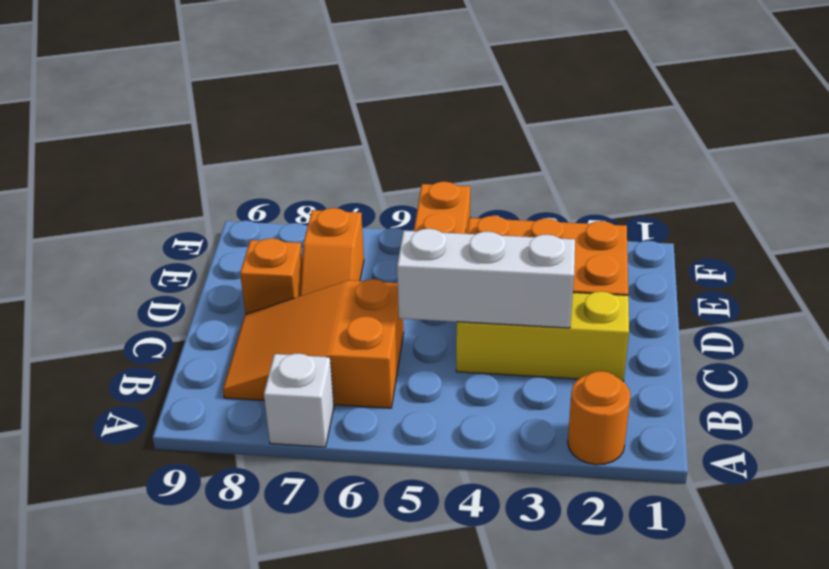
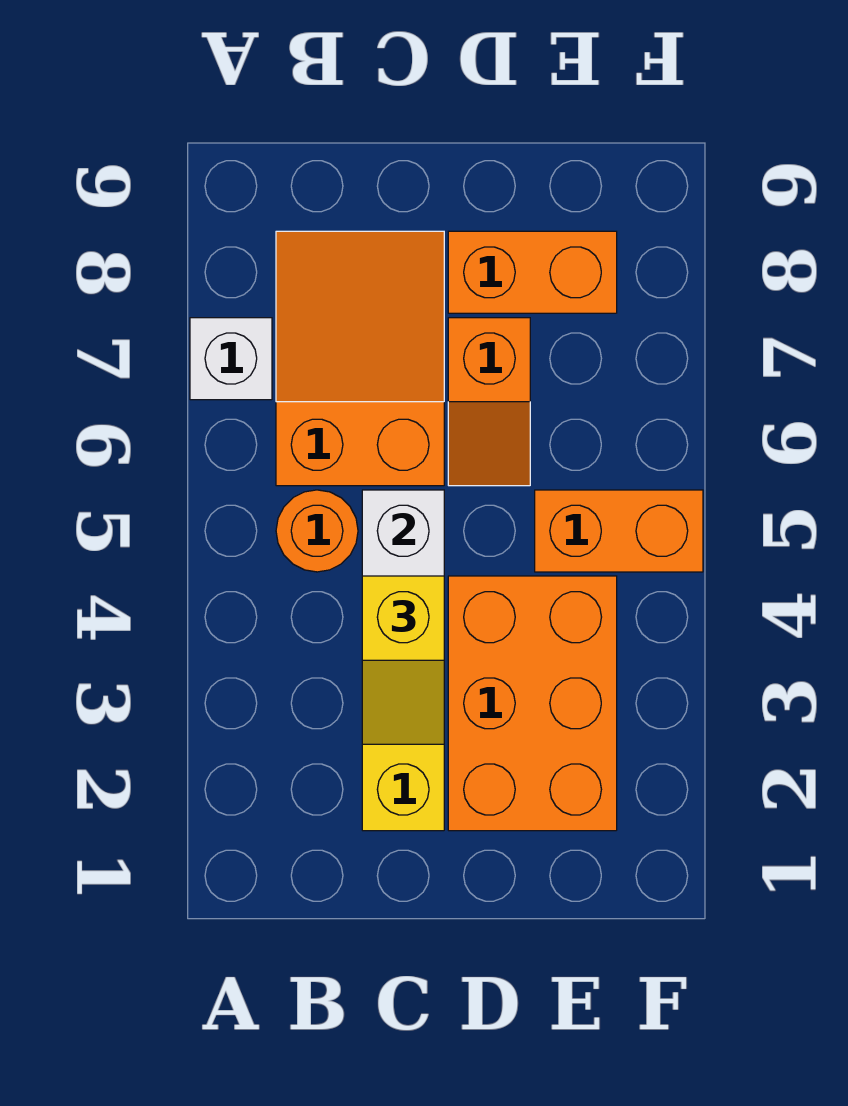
orange 1x1 round brick [568,371,630,465] -> orange 1x1 round brick moved to [276,490,358,572]
none -> yellow 1x2 slope [362,576,444,744]
orange 1x2 slope [300,208,364,296] -> orange 1x2 slope turned to [448,318,530,486]
orange 1x1 brick [240,238,302,314] -> orange 1x2 brick [448,231,617,313]

